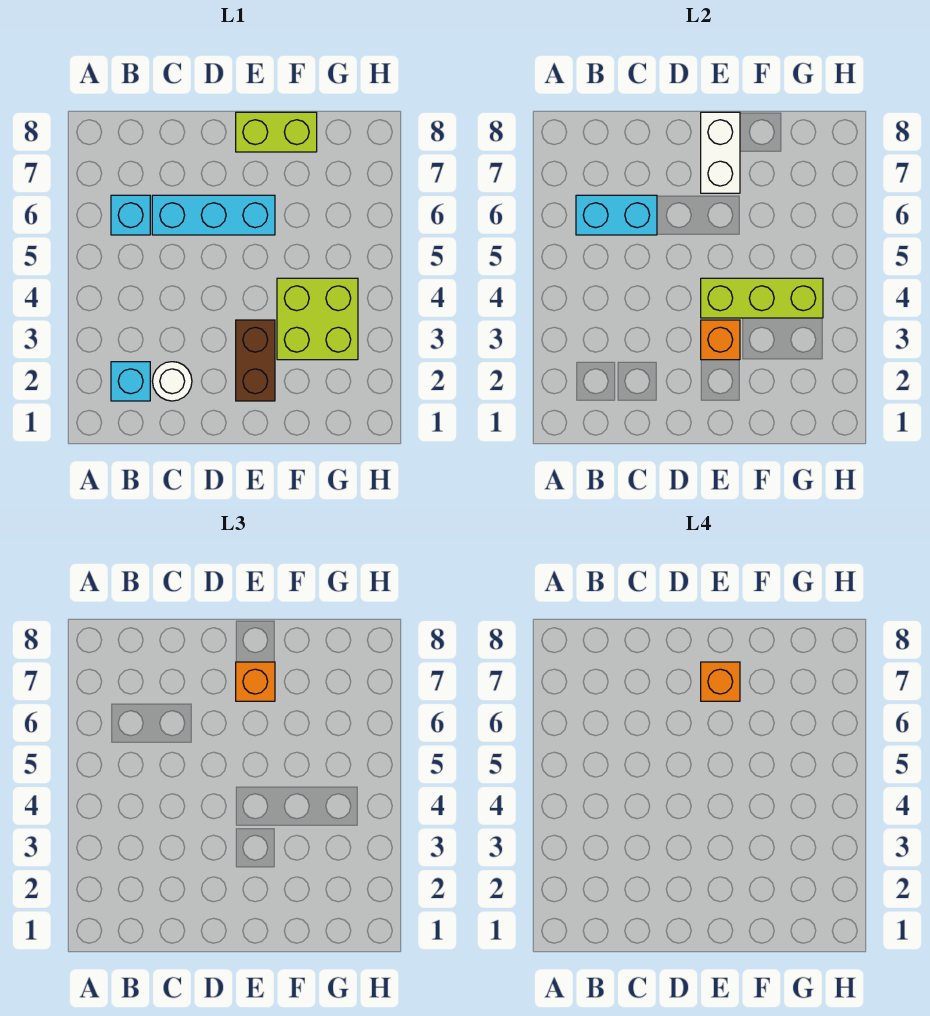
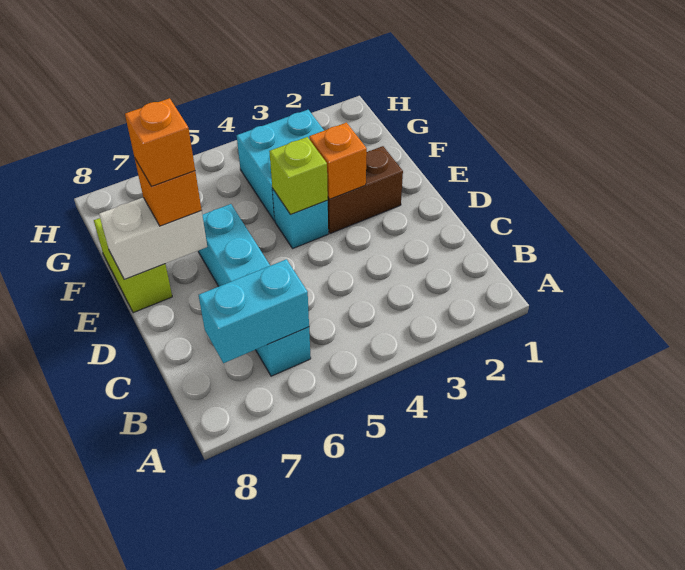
cyan 1x1 brick [111,362,150,401] -> cyan 1x1 brick moved to [272,189,328,249]
cyan 1x2 brick [576,195,657,235] -> cyan 1x2 brick turned to [199,259,309,363]
white 1x1 round brick [152,362,192,401] -> none
lime 1x3 brick [701,278,823,318] -> lime 1x1 brick [269,137,328,215]
lime 2x2 brick [277,278,358,360] -> cyan 2x2 brick [237,110,324,221]

